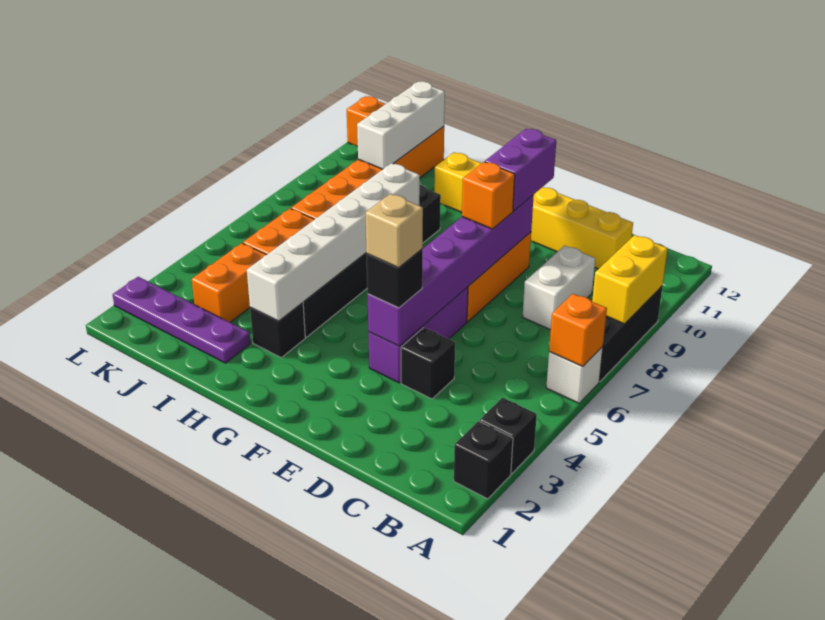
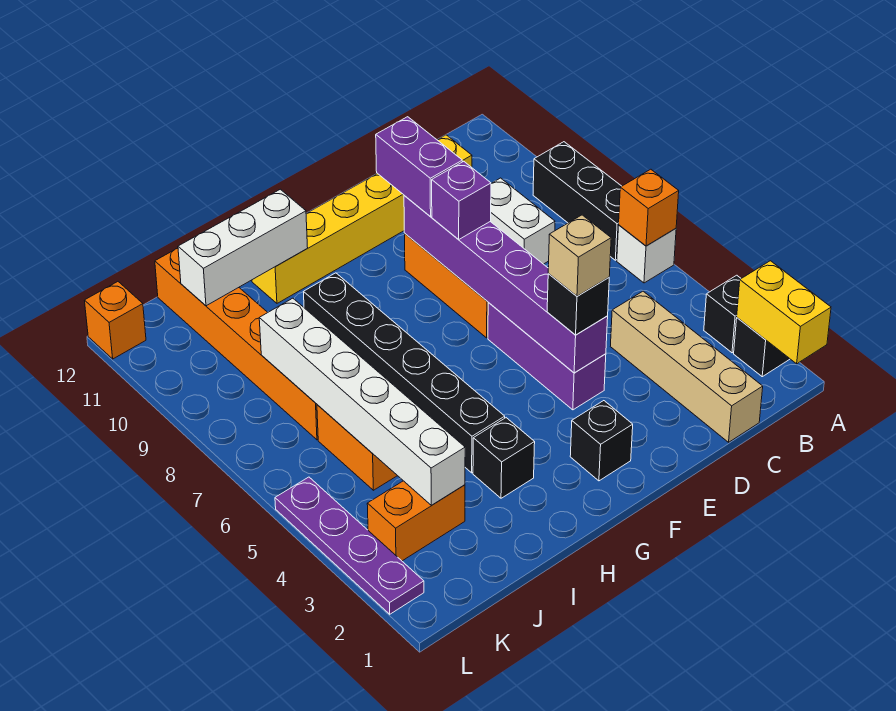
yellow 1x2 brick [592,235,668,324] -> yellow 1x2 brick moved to [737,261,831,364]
none -> tan 1x4 brick [610,291,763,442]
black 1x1 brick [401,328,455,399] -> black 1x1 brick moved to [570,401,633,481]
orange 1x1 brick [462,162,515,229] -> purple 1x1 brick [432,161,491,240]
white 1x6 brick [247,163,420,321] -> white 1x6 brick moved to [259,298,465,505]
purple 1x4 plate [113,277,250,363] -> purple 1x4 plate turned to [275,477,424,614]
orange 1x2 brick [192,243,267,322] -> orange 1x2 brick turned to [367,481,465,561]
white 1x3 brick [357,81,445,169] -> white 1x3 brick turned to [178,189,308,306]

